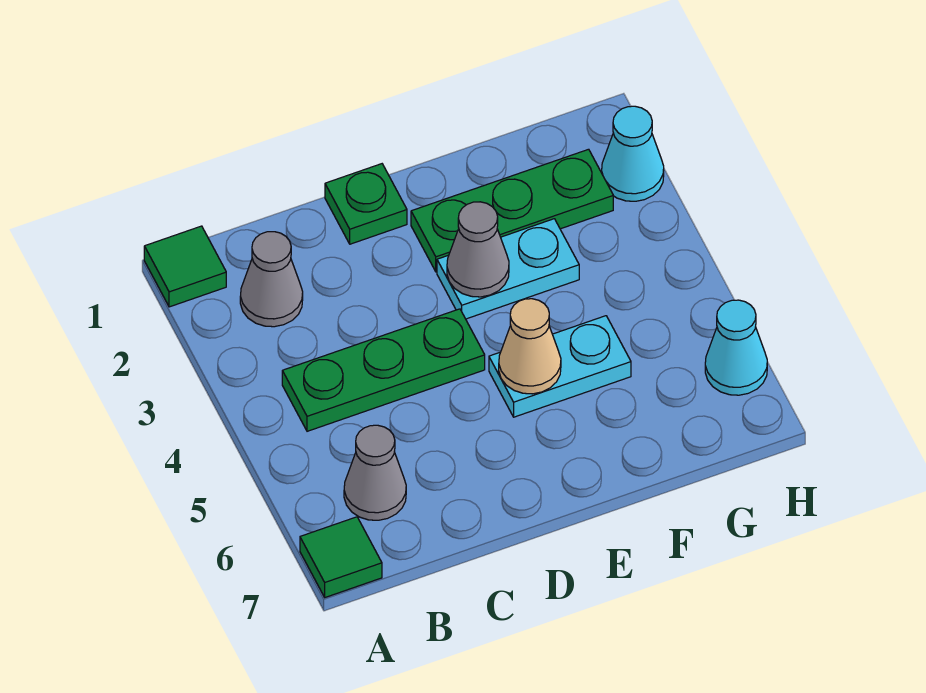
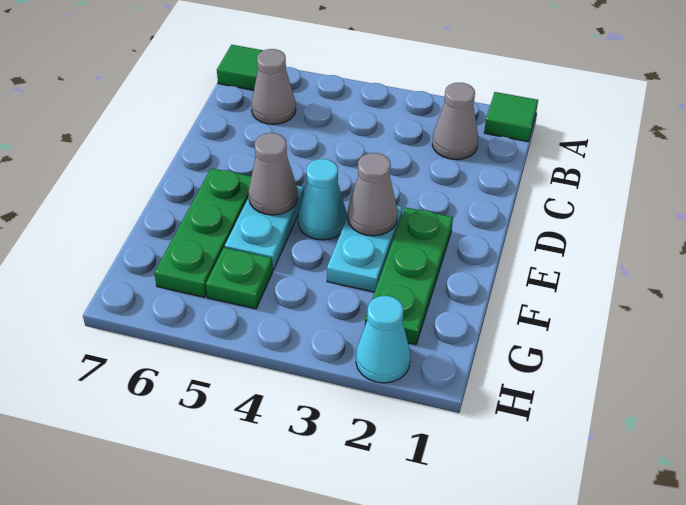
green 1x3 plate [282,309,485,431] -> green 1x3 plate moved to [154,168,251,297]
green 1x1 plate [325,164,407,244] -> green 1x1 plate moved to [206,248,273,309]
tan 1x1 cone [499,299,561,394] -> grey 1x1 cone [248,133,298,215]
cyan 1x1 cone [705,300,767,395] -> cyan 1x1 cone moved to [298,159,347,240]

